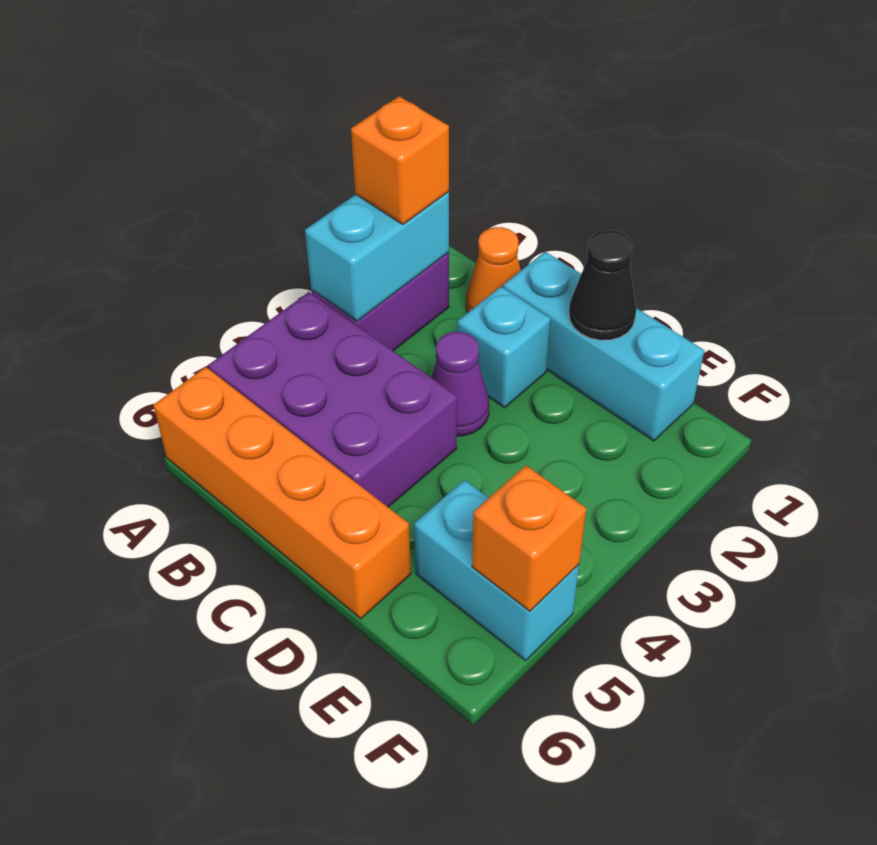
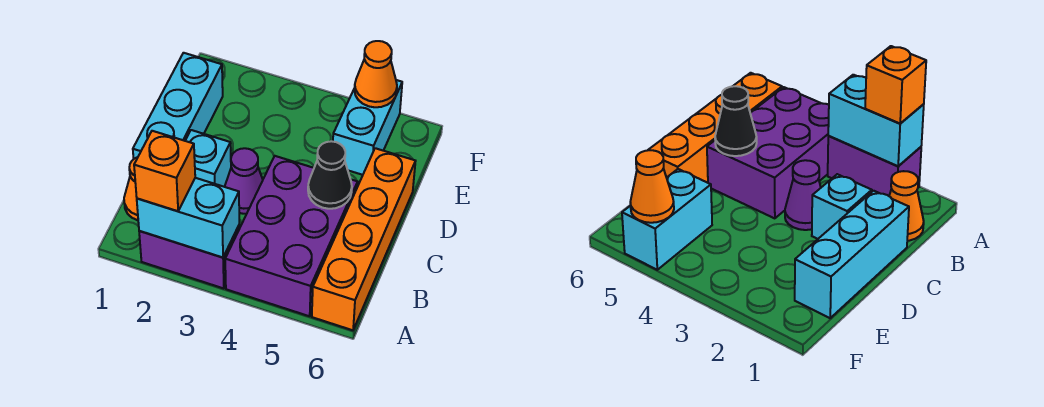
black 1x1 cone [569,230,636,340] -> black 1x1 cone moved to [308,141,352,209]
orange 1x1 brick [472,465,586,611] -> orange 1x1 cone [355,41,397,107]

